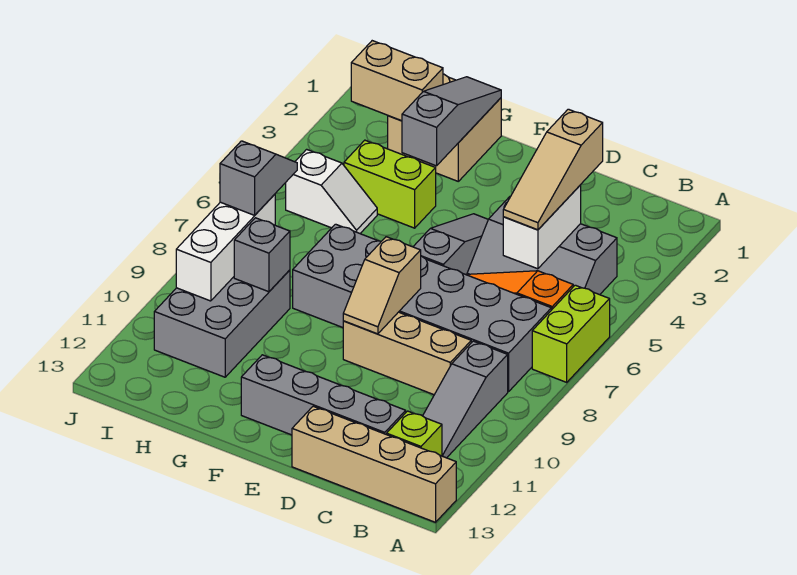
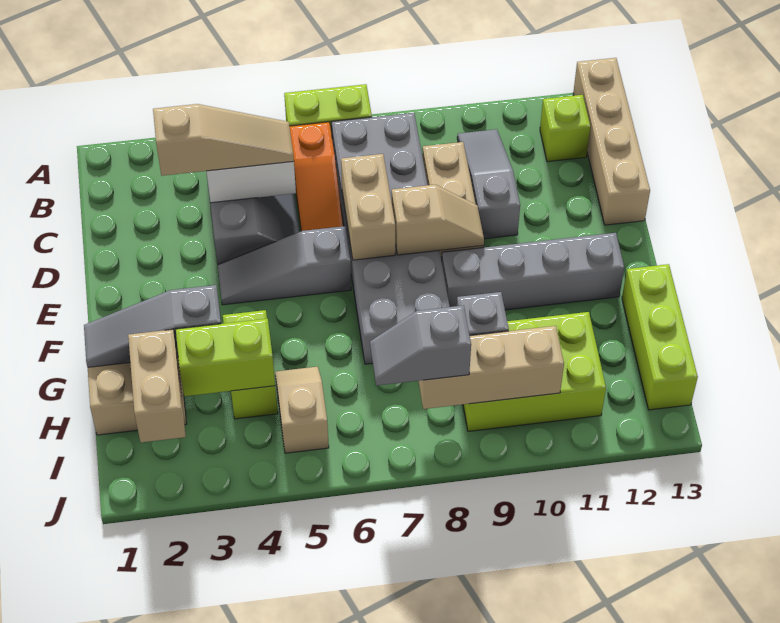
grey 1x3 slope [423,341,508,458] -> grey 1x3 slope turned to [457,129,520,239]
grey 1x4 brick [241,355,406,435] -> grey 1x4 brick turned to [442,233,624,310]
none -> tan 1x2 brick [341,154,395,260]
none -> lime 1x3 brick [622,264,698,410]
none -> lime 1x2 brick [176,319,275,396]
white 1x2 slope [286,149,377,233] -> tan 1x2 slope [275,367,329,453]
grey 2x3 brick [154,270,290,377] -> lime 2x3 brick [463,312,606,431]
white 1x3 brick [176,194,275,301] -> tan 1x3 brick [419,326,564,409]

